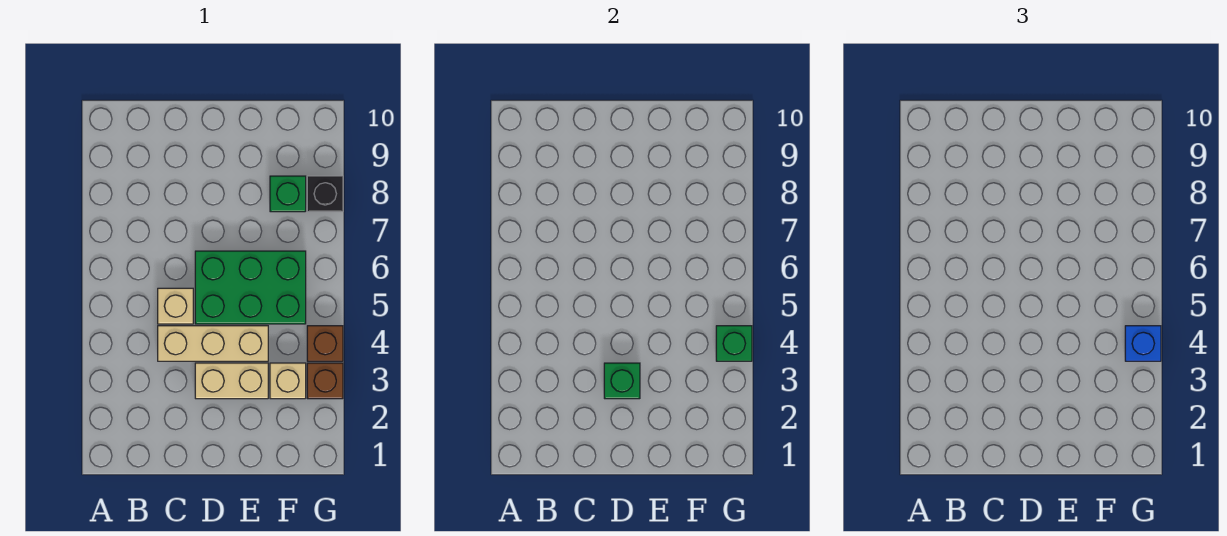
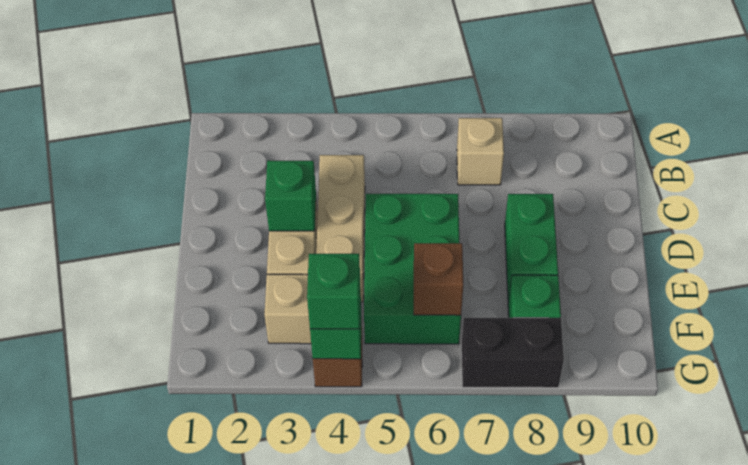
tan 1x1 brick [158,288,193,324] -> tan 1x1 brick moved to [457,118,504,185]
none -> green 1x2 brick [505,194,558,300]
brown 1x1 brick [307,363,343,399] -> brown 1x1 brick moved to [414,243,463,315]
blue 1x1 brick [1125,326,1161,361] -> green 1x1 brick [307,254,360,329]
black 1x1 brick [307,176,343,212] -> black 1x2 brick [461,318,564,388]

